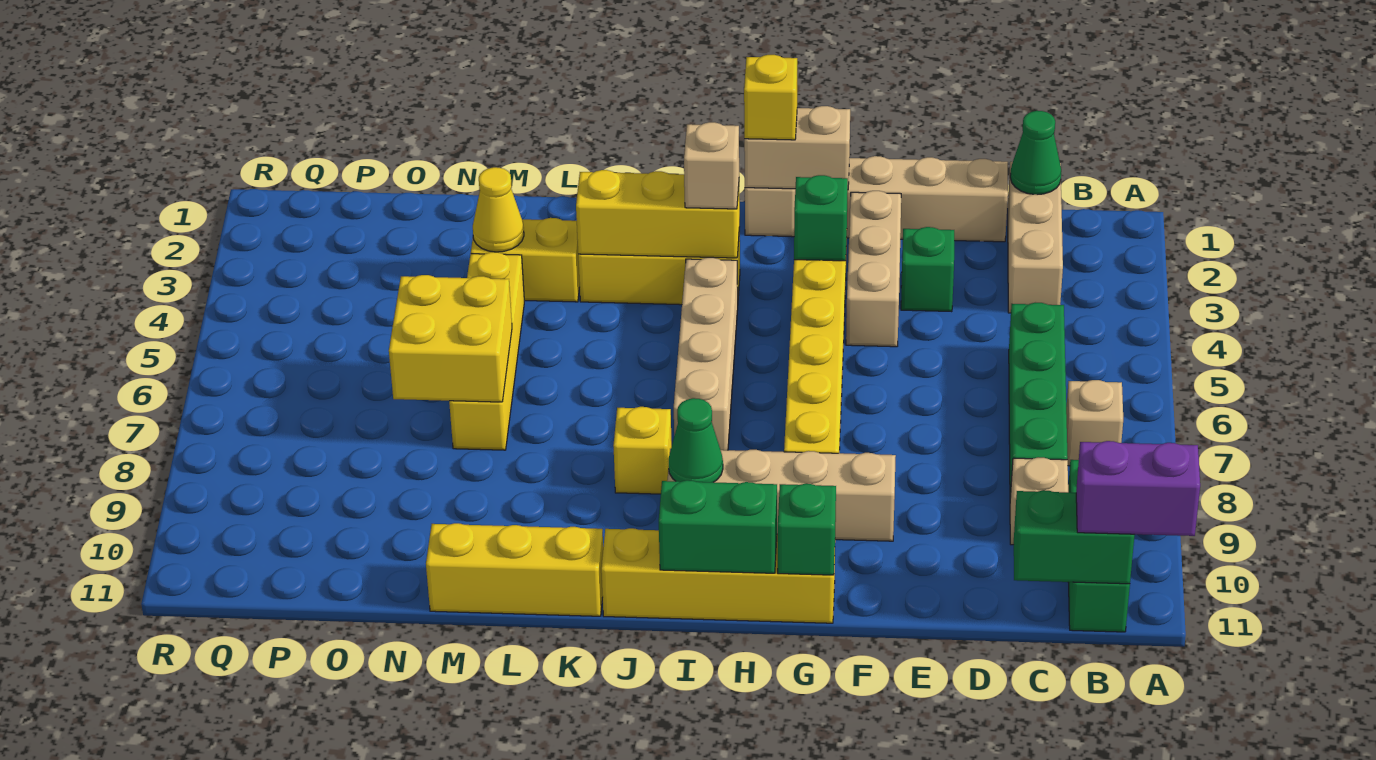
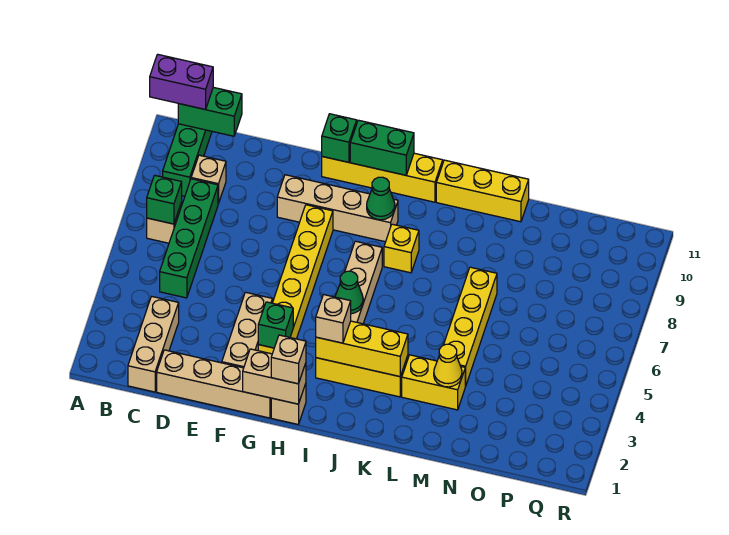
green 1x1 cone [1010,111,1061,195] -> green 1x1 cone moved to [335,271,363,314]
green 1x1 brick [901,227,954,312] -> green 1x1 brick moved to [147,175,182,224]
yellow 1x1 brick [744,55,797,140] -> tan 1x1 brick [271,335,306,384]
yellow 2x2 brick [389,275,512,402] -> none

